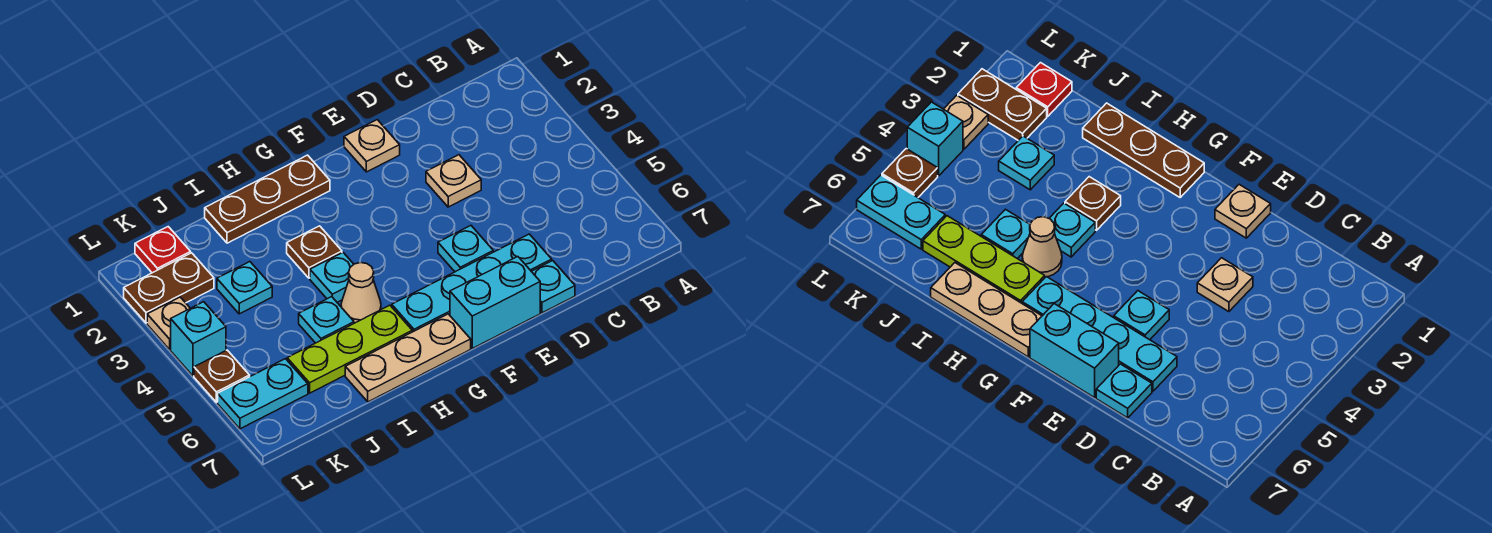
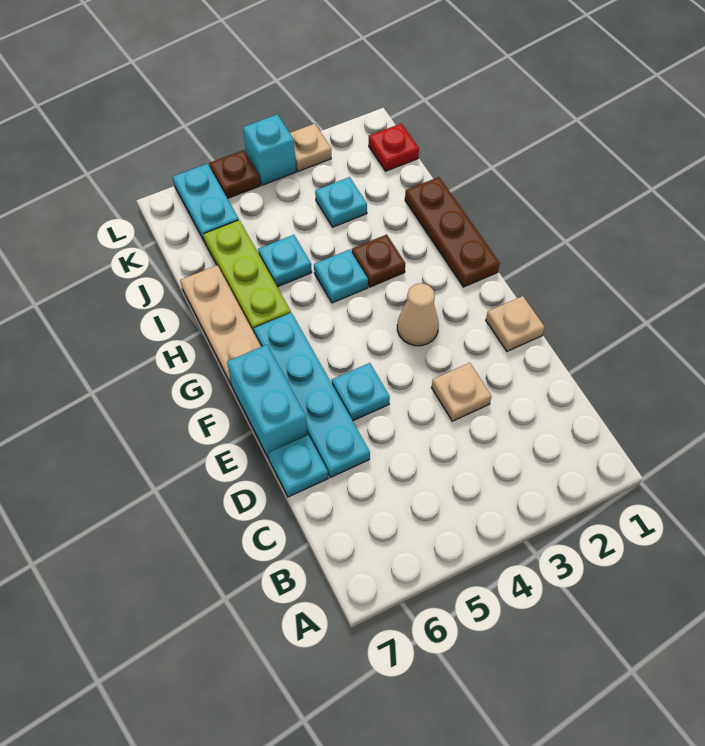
tan 1x1 cone [341,263,381,323] -> tan 1x1 cone moved to [397,283,439,346]
brown 1x2 plate [124,253,214,323] -> none

